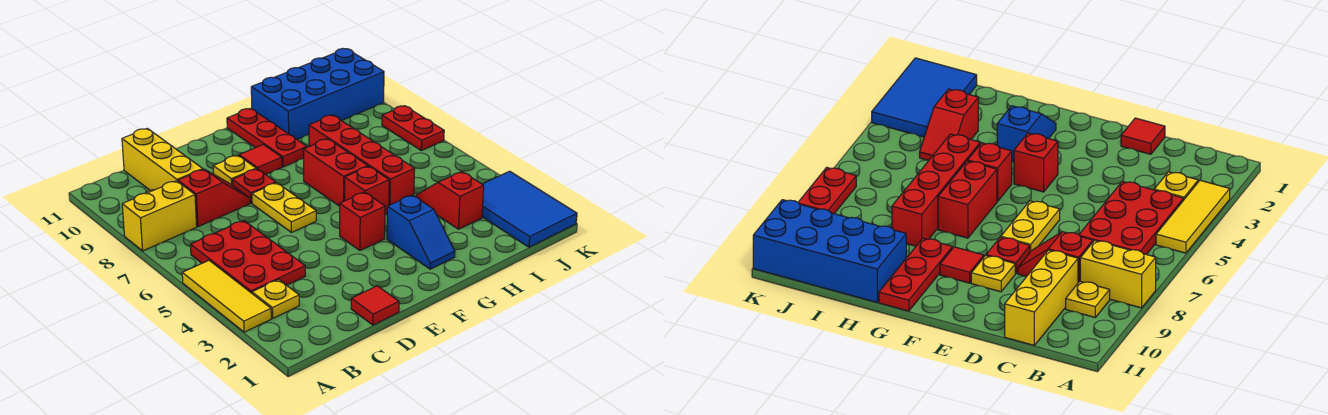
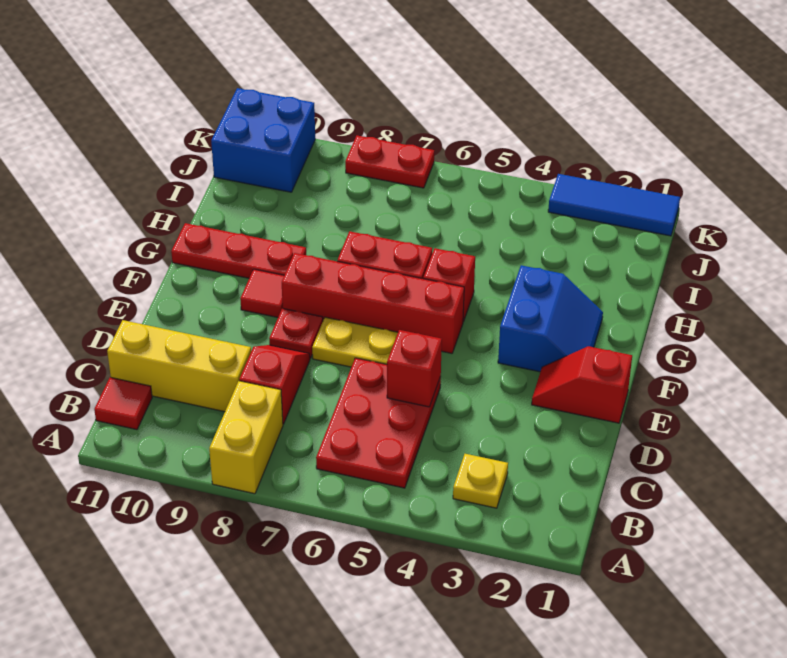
yellow 1x3 tile [182,261,271,332] -> none
red 2x3 plate [190,221,305,293] -> red 2x3 plate turned to [316,358,441,488]
yellow 1x1 plate [1066,281,1110,317] -> none
red 1x1 tile [351,286,399,325] -> red 1x1 tile moved to [94,377,152,430]
yellow 1x1 plate [213,155,256,185] -> none
red 1x1 brick [340,192,385,251] -> red 1x1 brick moved to [387,330,442,407]
blue 1x2 slope [387,195,455,269] -> blue 2x2 slope [498,265,603,372]
red 1x4 brick [309,115,415,205] -> red 1x4 brick moved to [282,253,464,353]
blue 2x4 brick [251,49,384,139] -> blue 2x2 brick [211,88,315,192]
red 1x2 slope [416,172,484,229] -> red 1x2 slope moved to [532,346,632,423]
blue 2x3 tile [482,171,577,247] -> blue 1x3 tile [548,174,680,236]

